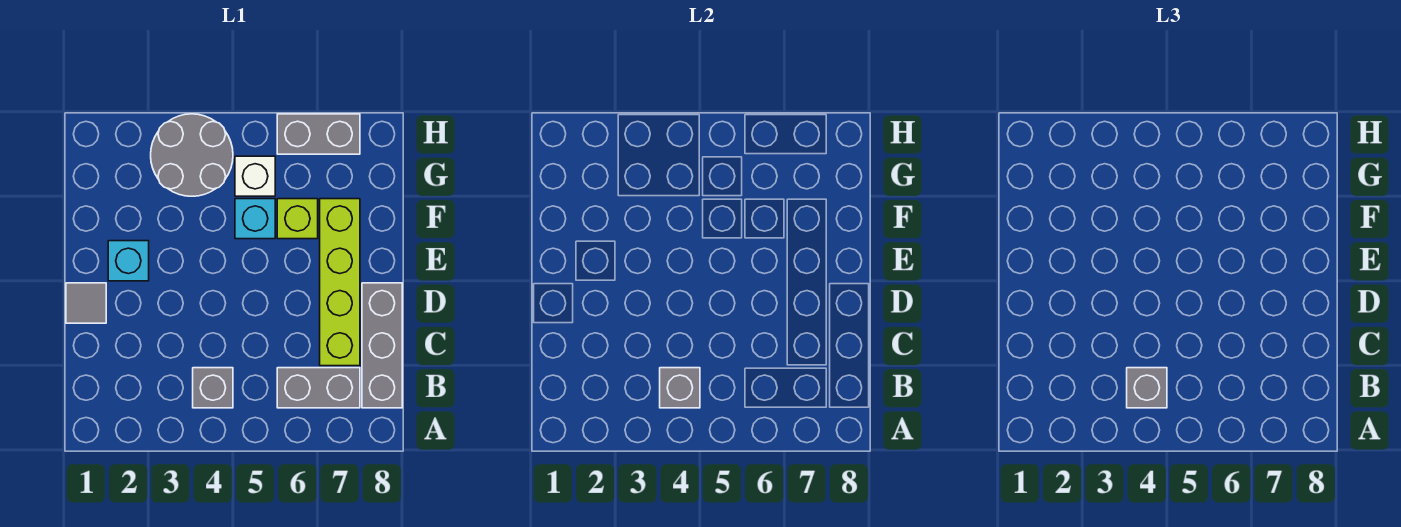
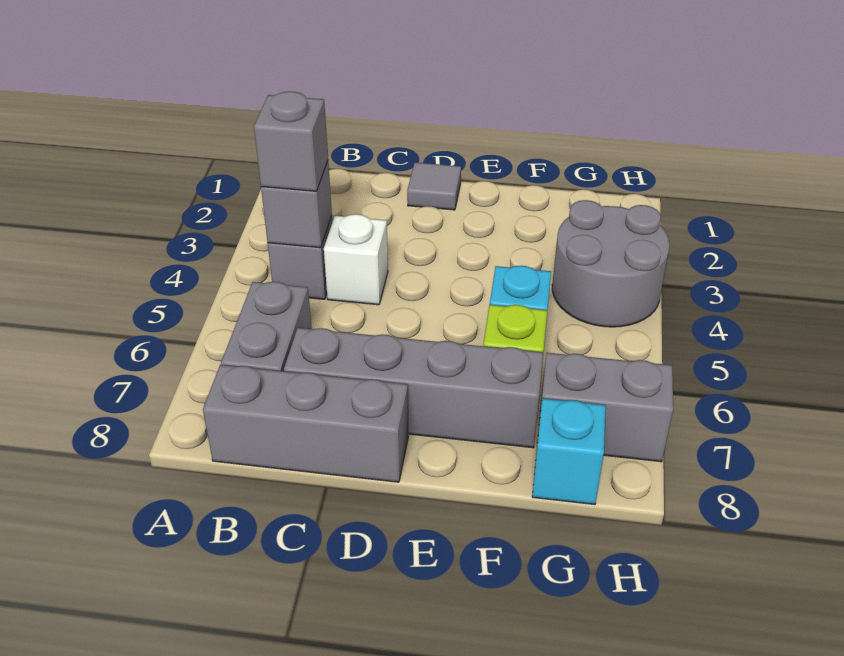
lime 1x4 brick [320,199,360,366] -> grey 1x4 brick [284,328,543,448]
cyan 1x1 brick [108,241,149,281] -> cyan 1x1 brick moved to [532,398,606,505]
white 1x1 brick [235,156,275,196] -> white 1x1 brick moved to [324,214,388,305]
grey 1x2 brick [277,114,360,154] -> grey 1x2 brick turned to [538,353,673,462]

